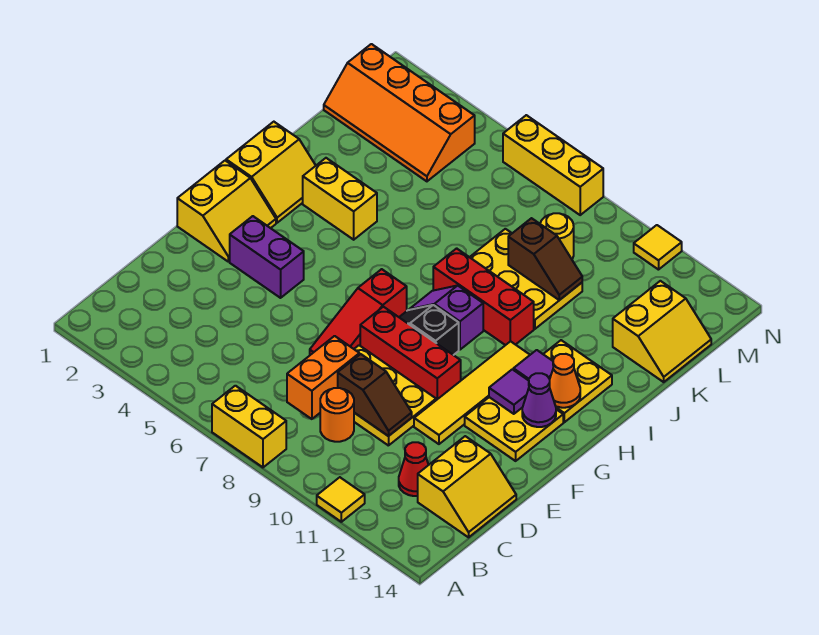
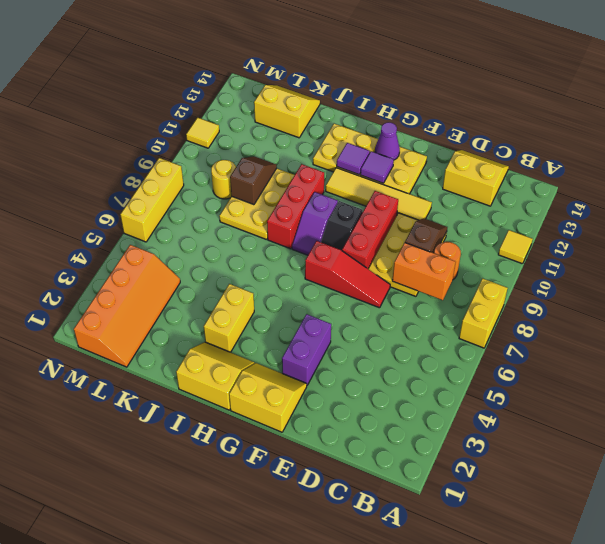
red 1x1 cone [399,442,428,496] -> none
orange 1x1 cone [550,354,580,408] -> none

